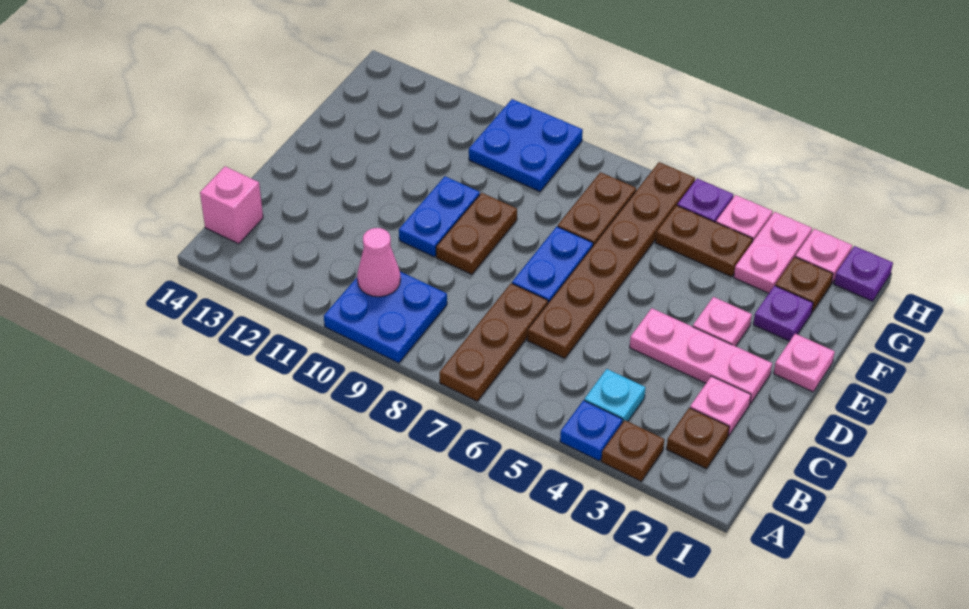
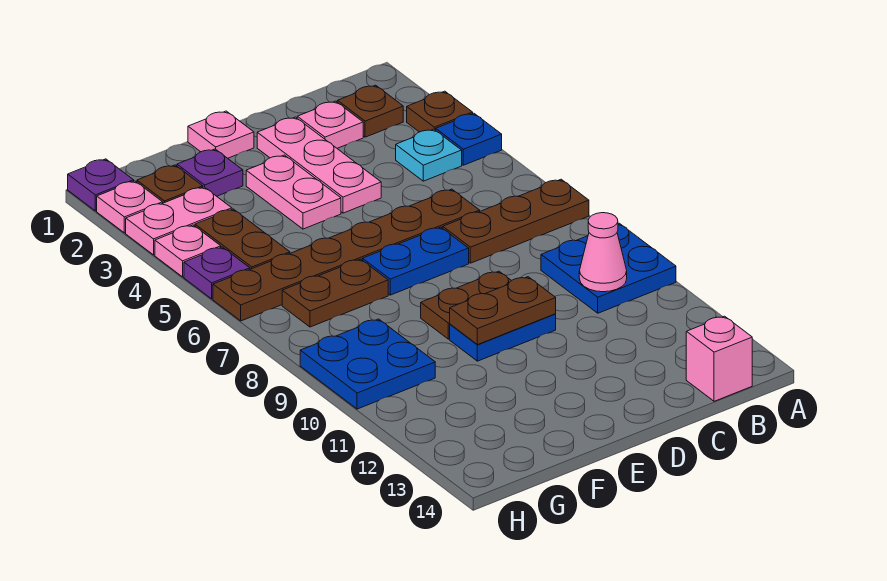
none -> brown 1x2 plate [450,277,556,345]
pink 1x1 plate [693,297,752,346] -> pink 1x2 plate [246,155,341,229]

